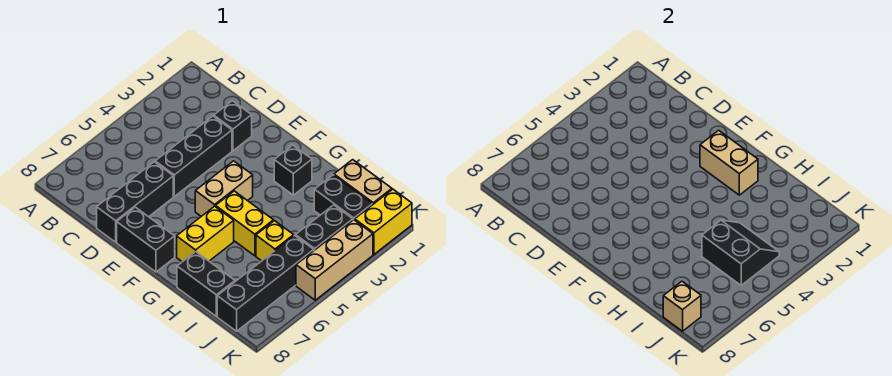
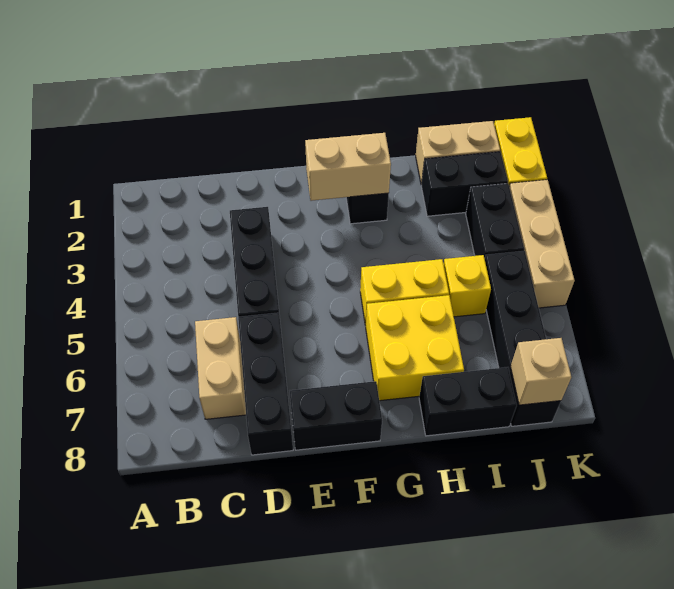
black 1x1 brick [214,101,252,151] -> none
tan 1x2 brick [195,161,253,216] -> tan 1x2 brick moved to [195,317,246,419]
yellow 1x2 brick [177,206,234,262] -> yellow 2x2 brick [366,295,464,401]
black 2x2 slope [702,220,779,285] -> none

